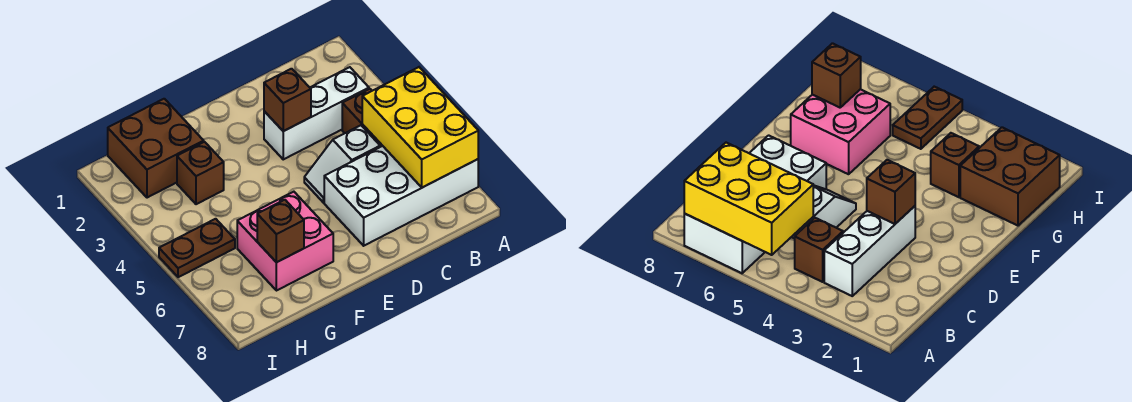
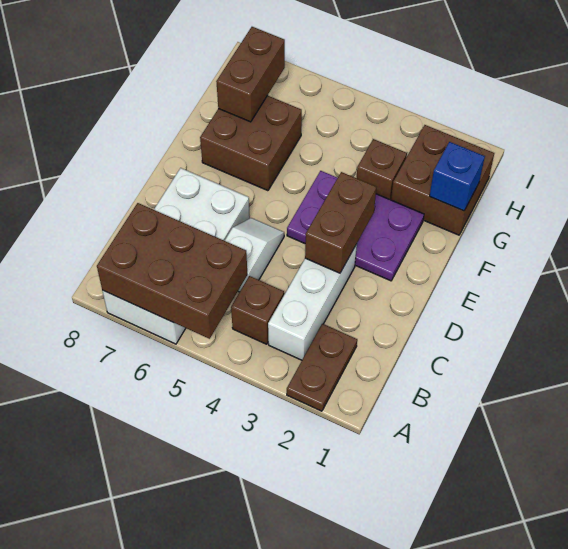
yellow 2x3 brick [362,67,478,188] -> brown 2x3 brick [97,203,247,339]
brown 1x1 brick [264,69,311,131] -> brown 1x2 brick [305,172,376,273]
none -> purple 2x3 plate [287,171,424,281]
pink 2x2 brick [237,192,333,291] -> brown 2x2 brick [200,95,302,191]
none -> blue 1x1 brick [430,142,485,211]
brown 1x1 brick [257,200,304,262] -> brown 1x2 brick [216,27,285,122]
brown 1x2 plate [159,219,235,277] -> brown 1x2 plate moved to [287,324,357,411]

